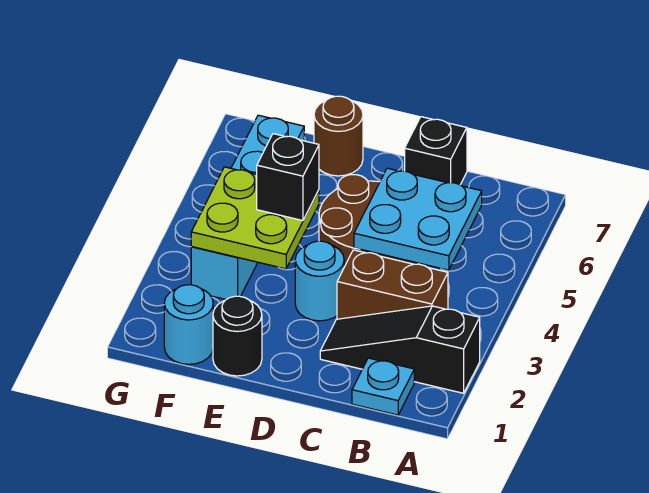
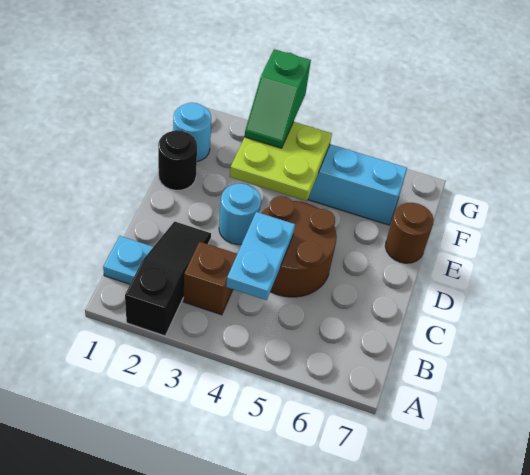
brown 1x2 brick [337,250,448,319] -> brown 1x1 brick [183,242,237,315]
cyan 2x2 plate [354,168,482,270] -> cyan 1x2 plate [226,212,295,300]
black 1x1 brick [405,117,467,185] -> none
black 1x1 brick [257,134,319,221] -> none
none -> green 1x2 slope [245,49,311,148]

